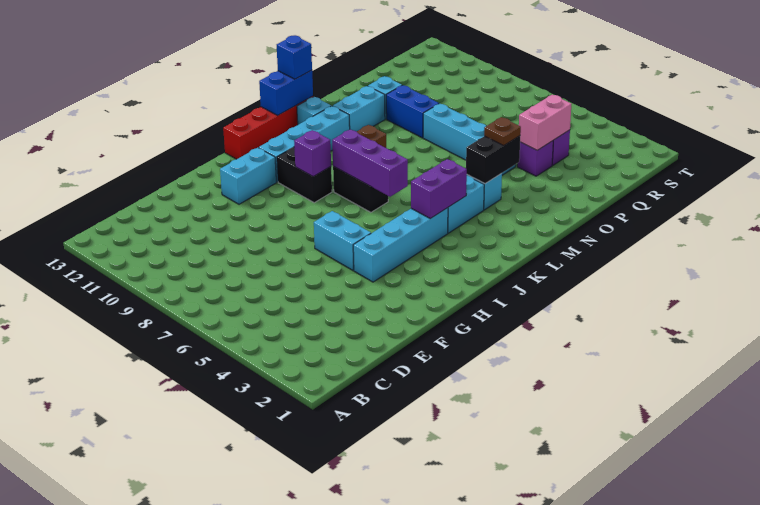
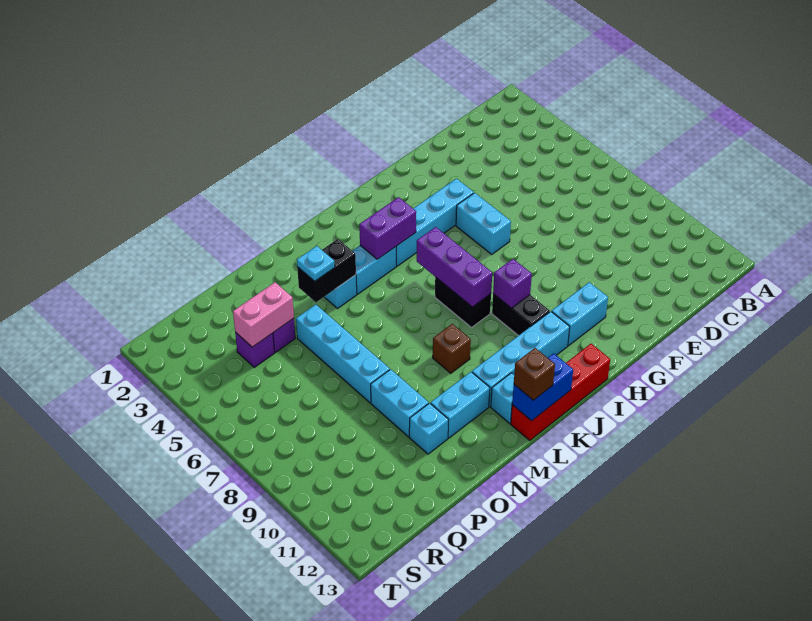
blue 1x1 brick [277,35,312,79] -> brown 1x1 brick [514,348,555,400]
brown 1x1 plate [484,117,521,146] -> cyan 1x1 plate [297,246,335,281]
blue 1x2 brick [386,85,439,138] -> cyan 1x2 brick [371,369,429,437]

